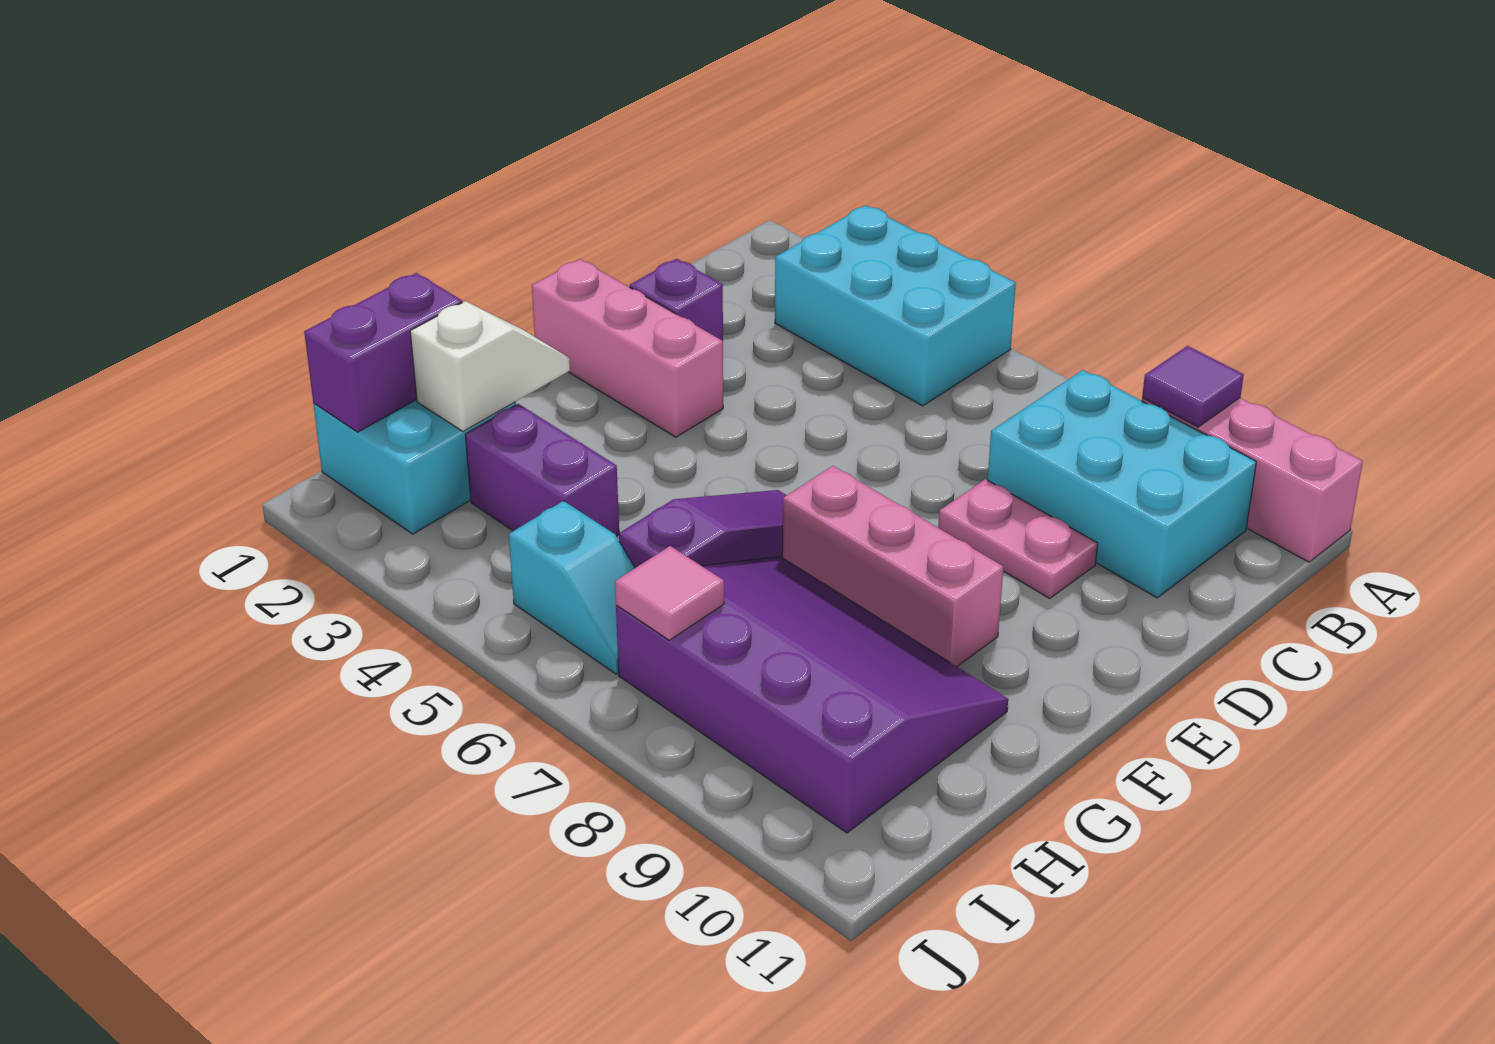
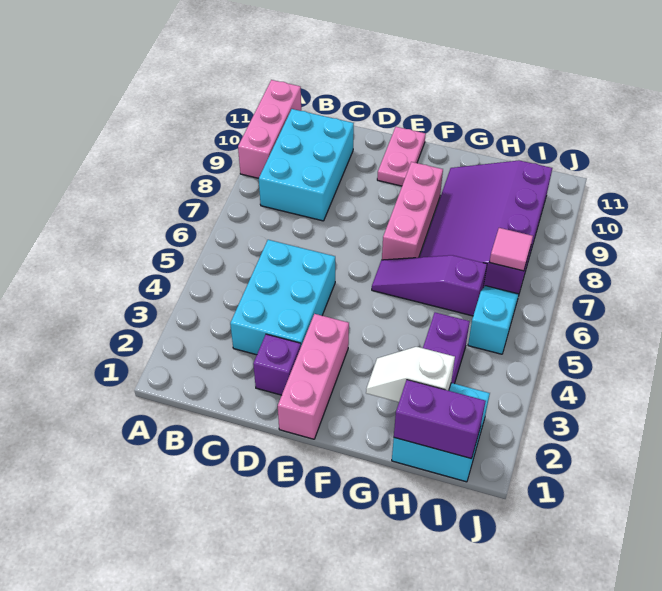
cyan 2x3 brick [775,205,1016,406] -> cyan 2x3 brick moved to [230,240,335,355]
purple 1x1 tile [1142,346,1244,427] -> none
pink 1x2 plate [938,479,1098,599] -> pink 1x2 plate moved to [377,127,426,186]

